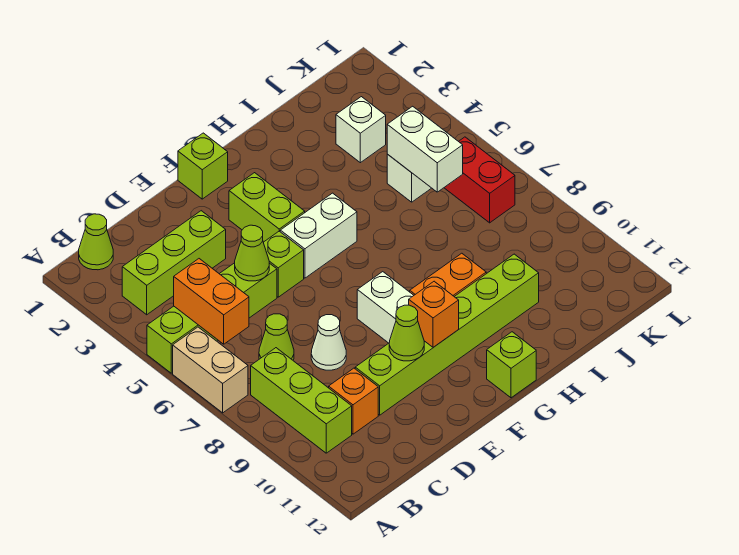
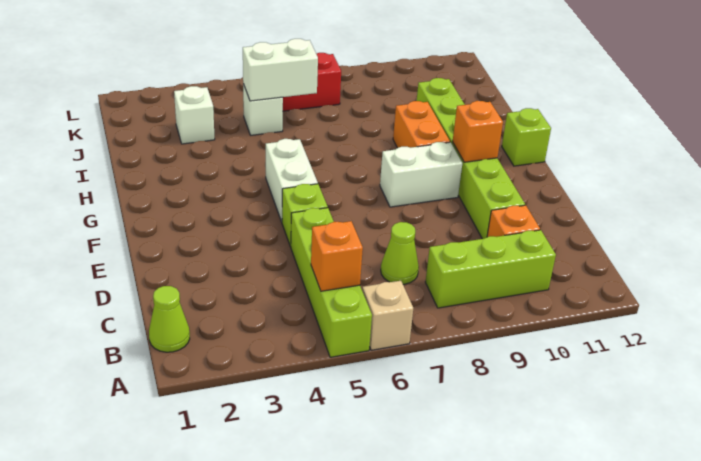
tan 1x2 brick [173,327,248,413] -> tan 1x1 brick [362,281,413,350]
lime 1x3 brick [122,211,226,315] -> none
orange 1x2 brick [174,259,249,344] -> orange 1x1 brick [311,221,363,291]
lime 1x1 cone [235,225,269,281] -> none
white 1x1 cone [311,315,346,370] -> none
lime 1x1 cone [389,305,424,361] -> none
lime 1x1 brick [178,133,228,199] -> none
lime 1x2 brick [229,173,305,242] -> none

